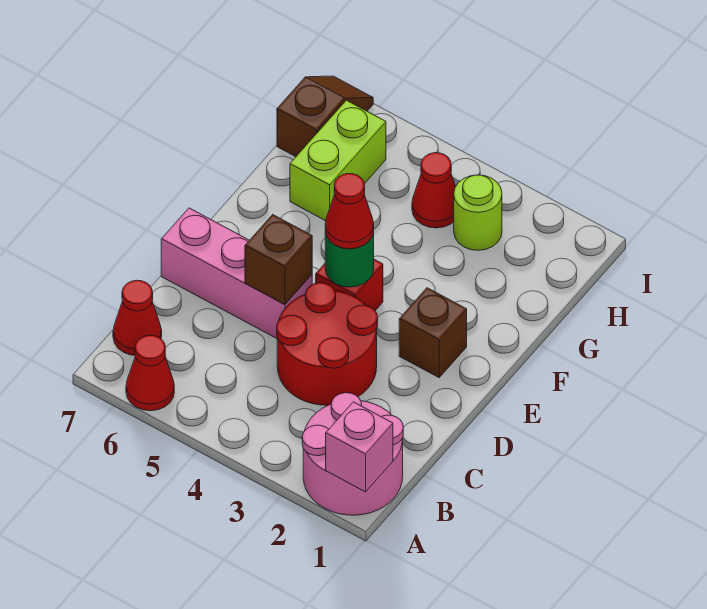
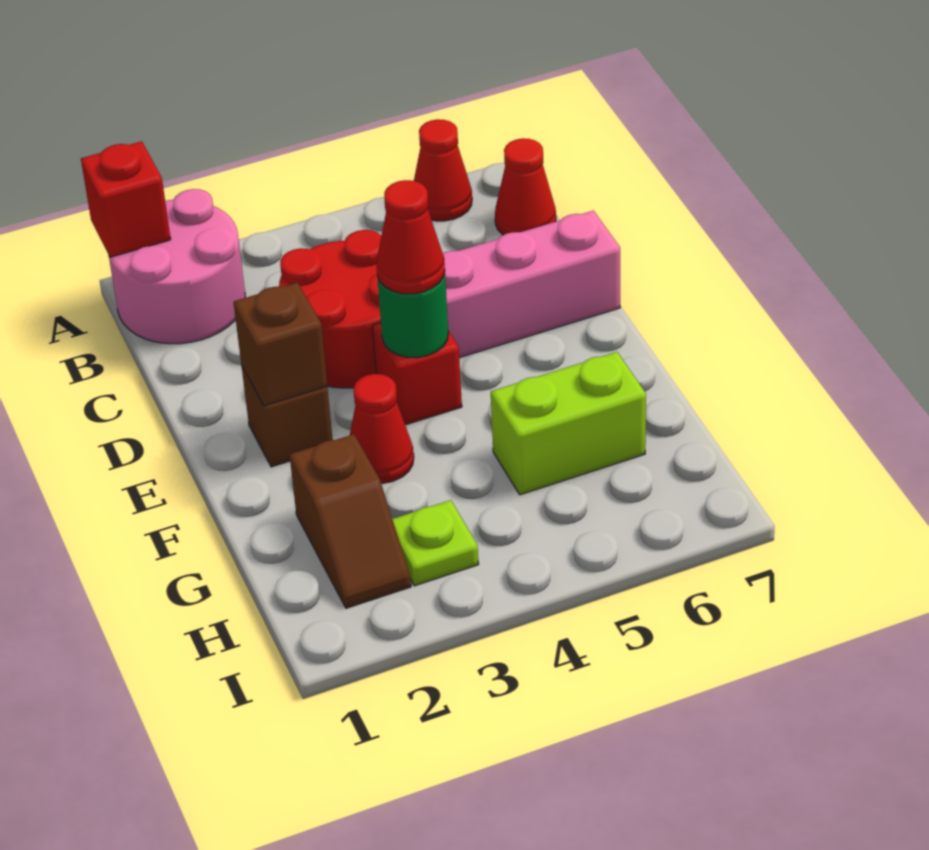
pink 1x1 brick [326,402,393,492] -> red 1x1 brick [81,141,171,257]
brown 1x1 brick [245,215,312,305] -> brown 1x1 brick moved to [234,283,327,406]
lime 1x2 brick [290,100,386,221] -> lime 1x2 brick turned to [491,352,646,495]
lime 1x1 round brick [454,175,502,250] -> lime 1x1 plate [392,500,479,586]
red 1x1 cone [412,153,455,228] -> red 1x1 cone moved to [350,374,414,483]
brown 1x2 slope [277,76,373,157] -> brown 1x2 slope moved to [290,434,411,608]

